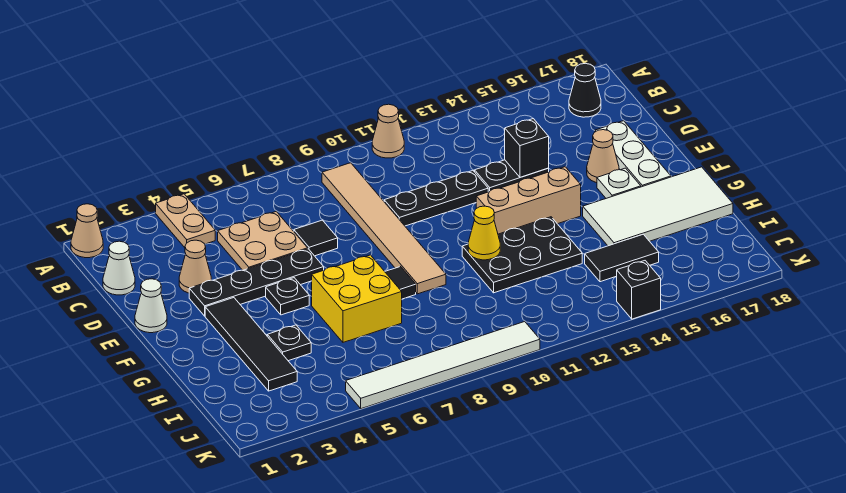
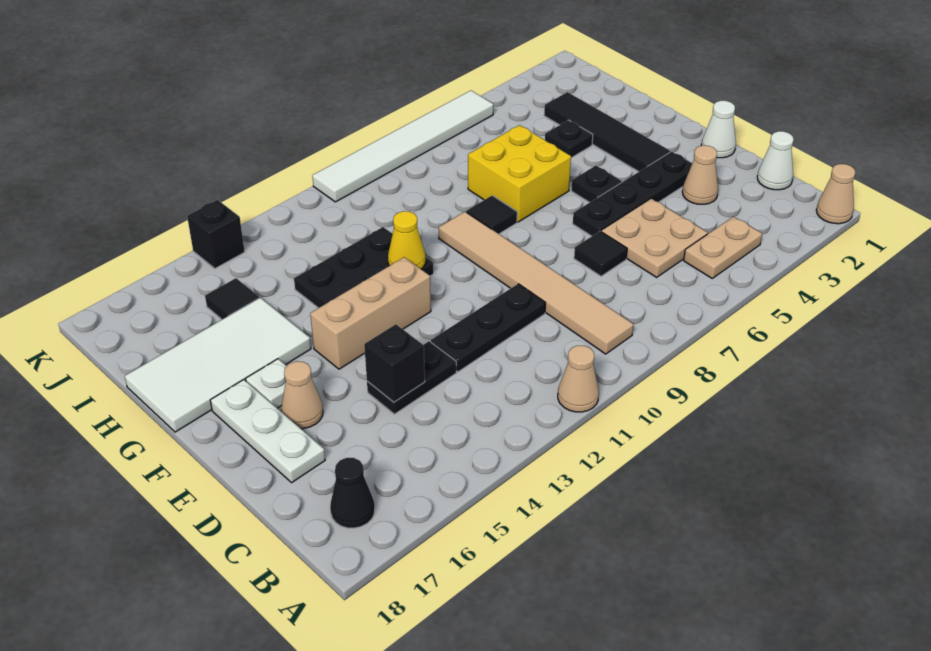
tan 1x2 plate [156,194,215,248] -> tan 1x2 plate turned to [684,217,762,278]
black 1x2 tile [585,234,659,282] -> black 1x1 tile [205,278,259,319]

